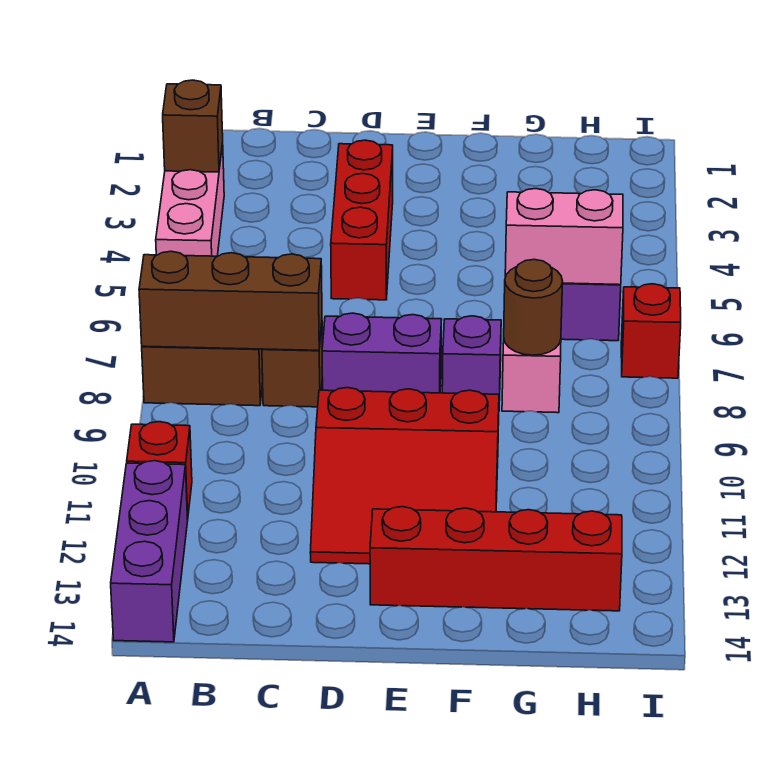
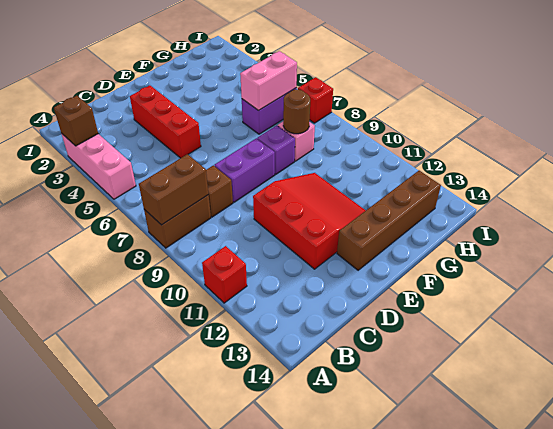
brown 1x3 brick [139,251,322,350] -> brown 1x2 brick [139,154,208,225]
purple 1x3 brick [111,461,188,642] -> none
red 3x3 slope [310,388,499,564] -> red 3x3 slope turned to [253,173,366,269]
red 1x4 brick [370,507,622,611] -> brown 1x4 brick [337,171,441,270]

